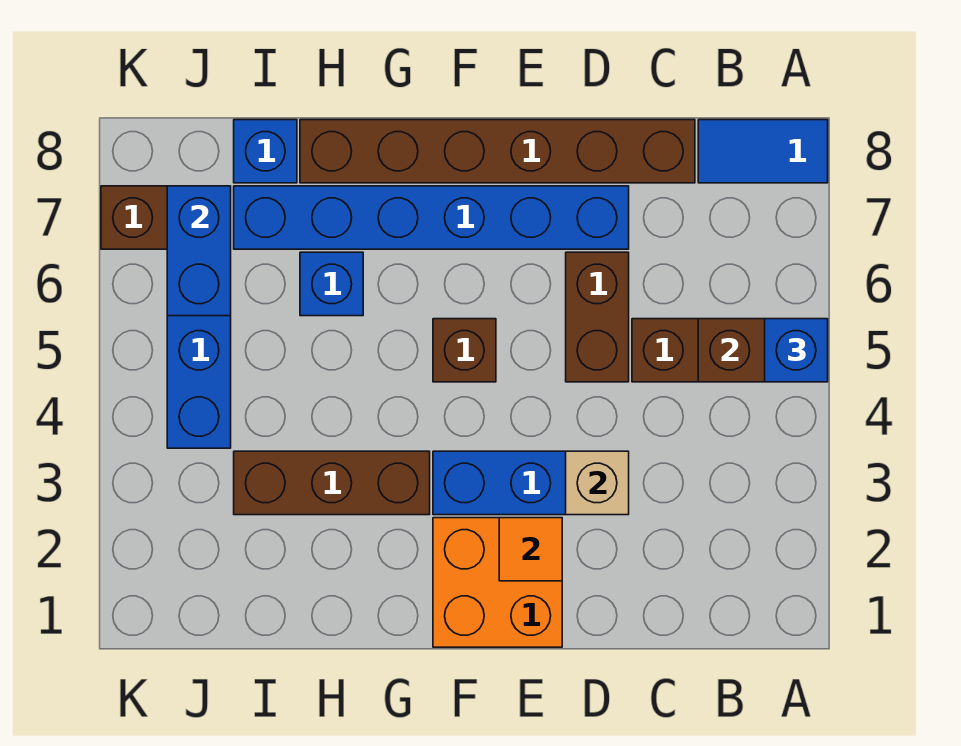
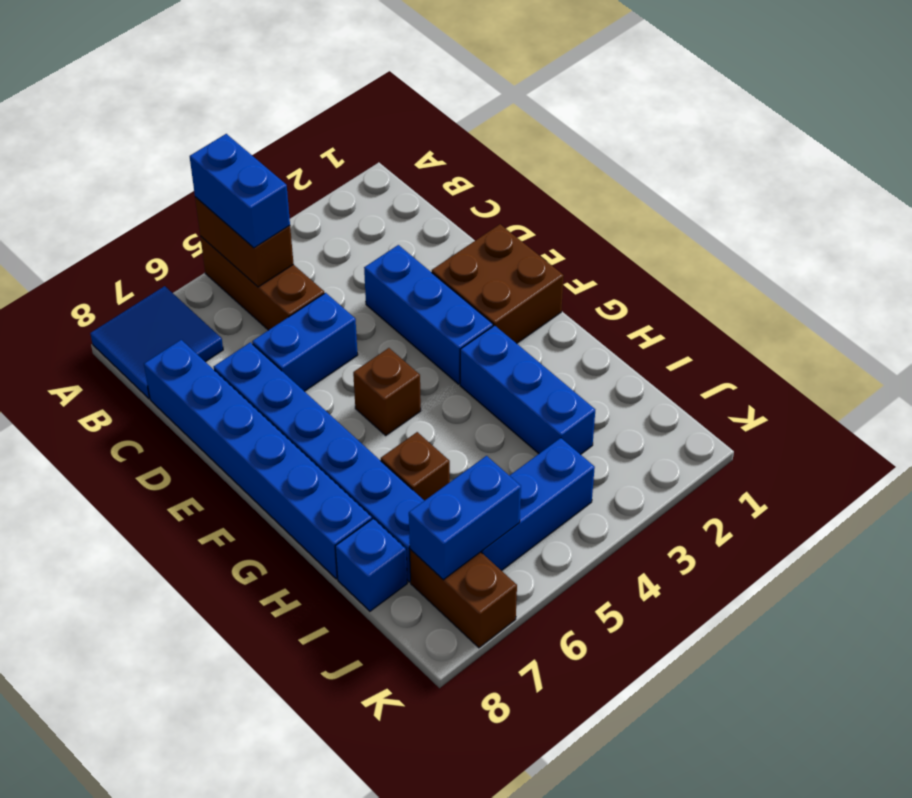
blue 1x1 brick [765,319,828,382] -> blue 1x2 brick [190,134,290,248]
blue 1x2 tile [698,120,828,183] -> blue 2x2 tile [90,286,223,399]
brown 1x6 brick [300,120,695,183] -> blue 1x6 brick [144,340,372,579]
tan 1x1 brick [566,451,629,515] -> none
brown 1x2 brick [566,252,629,382] -> blue 1x2 brick [252,293,358,391]
orange 2x2 brick [433,518,562,647] -> brown 2x2 brick [432,224,564,343]
orange 1x1 tile [499,518,562,581] -> none
brown 1x3 brick [234,451,430,515] -> blue 1x3 brick [460,325,595,455]
blue 1x1 brick [300,252,363,316] -> brown 1x1 brick [381,432,450,501]

